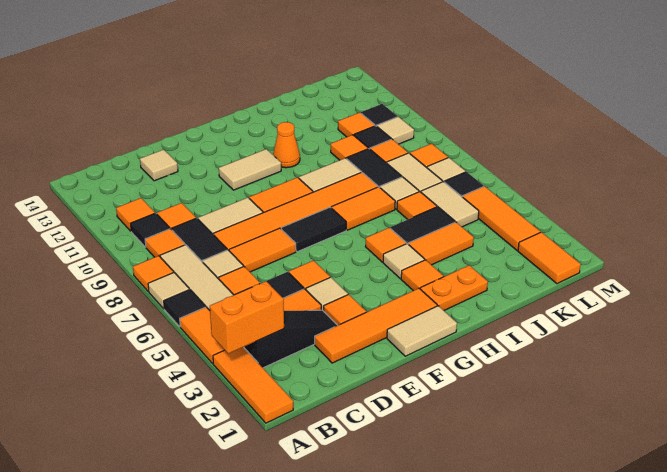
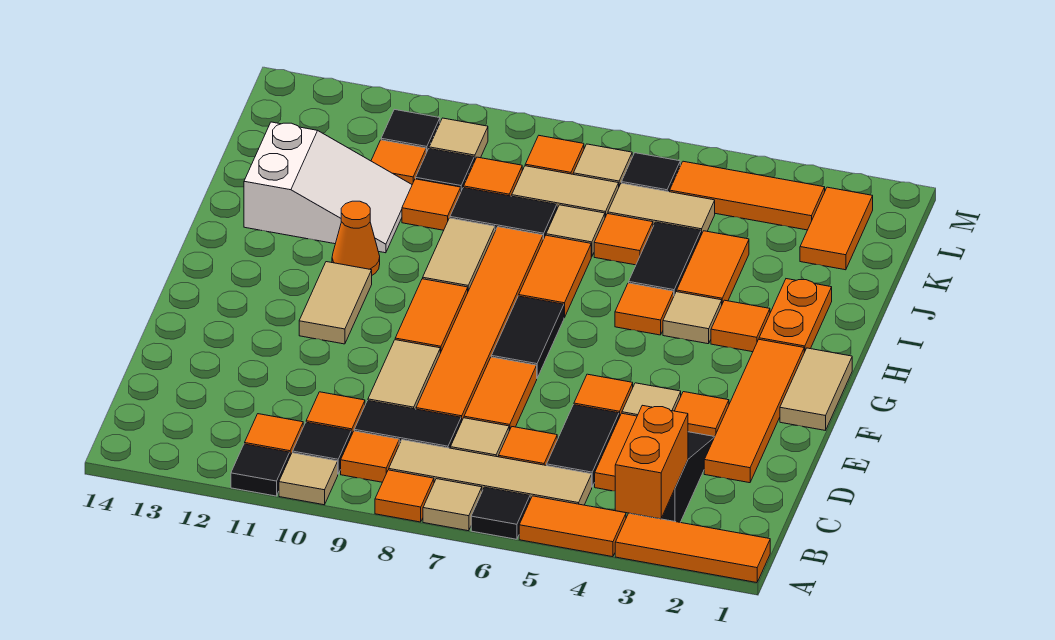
none -> black 1x1 tile [231,444,290,496]
tan 1x1 tile [140,150,178,181] -> tan 1x1 tile moved to [279,453,338,505]
none -> white 2x3 slope [244,122,412,253]
orange 1x2 tile [518,232,581,284] -> orange 1x2 tile turned to [800,187,873,270]

